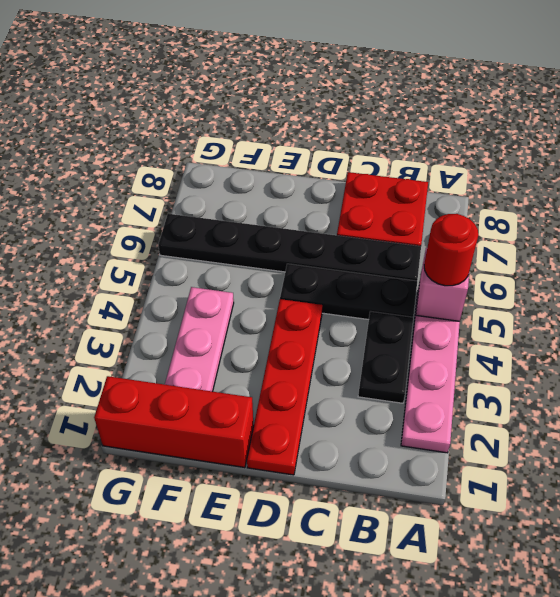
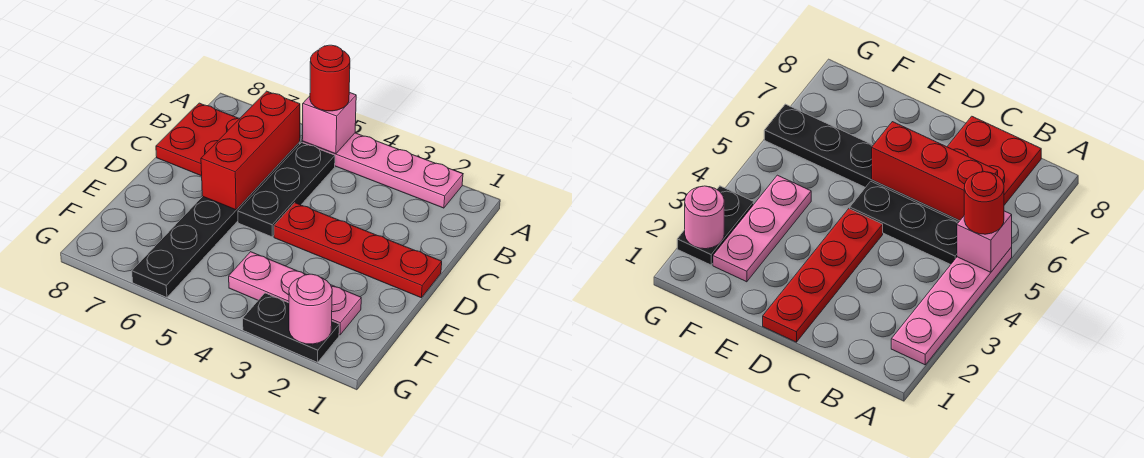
black 1x2 plate [358,311,413,403] -> black 1x2 plate moved to [243,293,339,362]
red 1x3 brick [94,376,254,468] -> red 1x3 brick moved to [201,91,300,210]
none -> pink 1x1 round brick [289,274,332,344]

